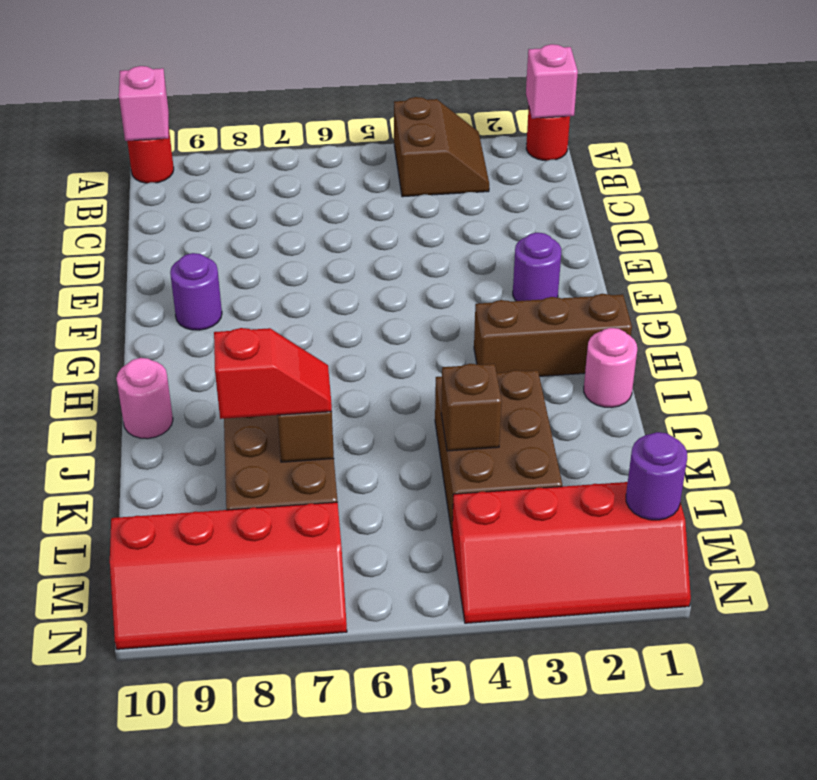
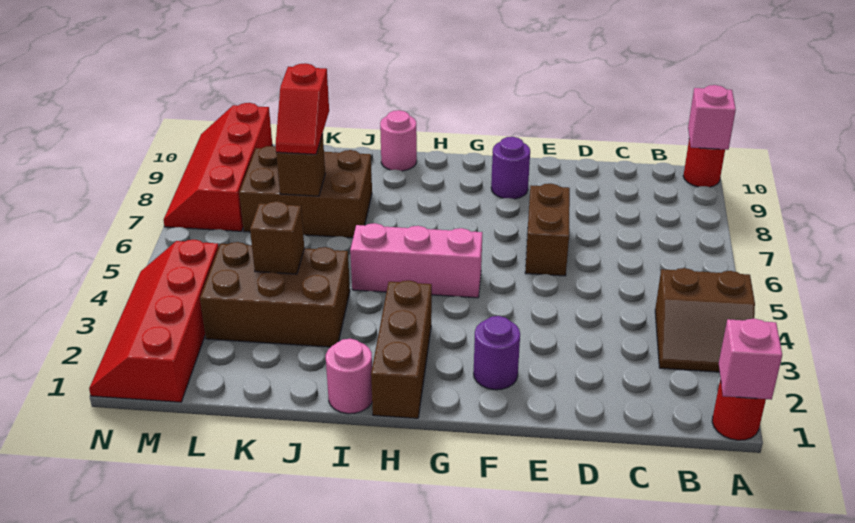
none -> brown 1x2 brick [525,183,570,276]
none -> pink 1x3 brick [350,223,482,298]
purple 1x1 round brick [626,432,687,520] -> none

